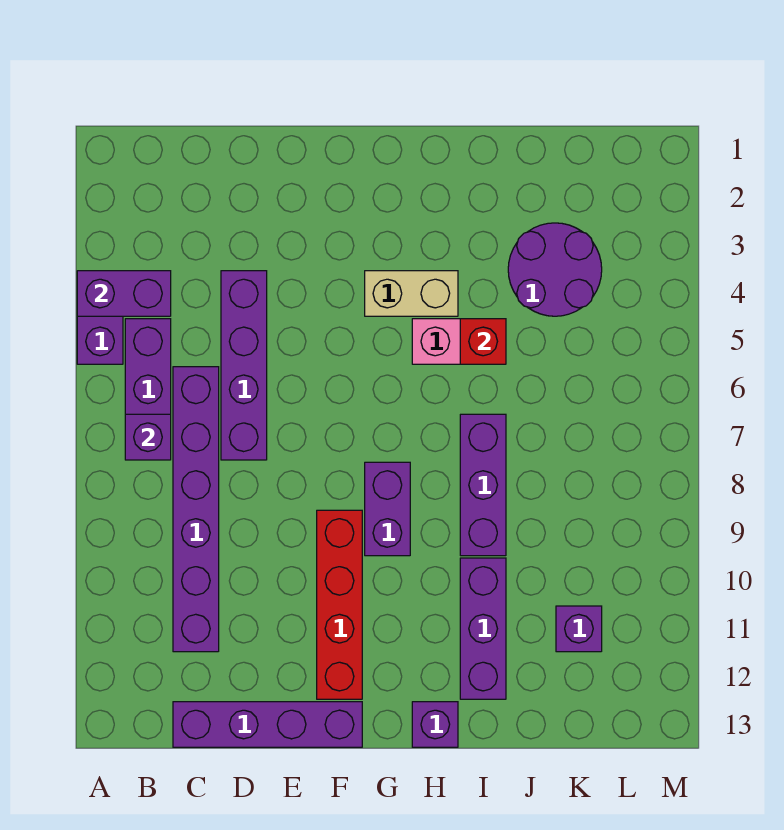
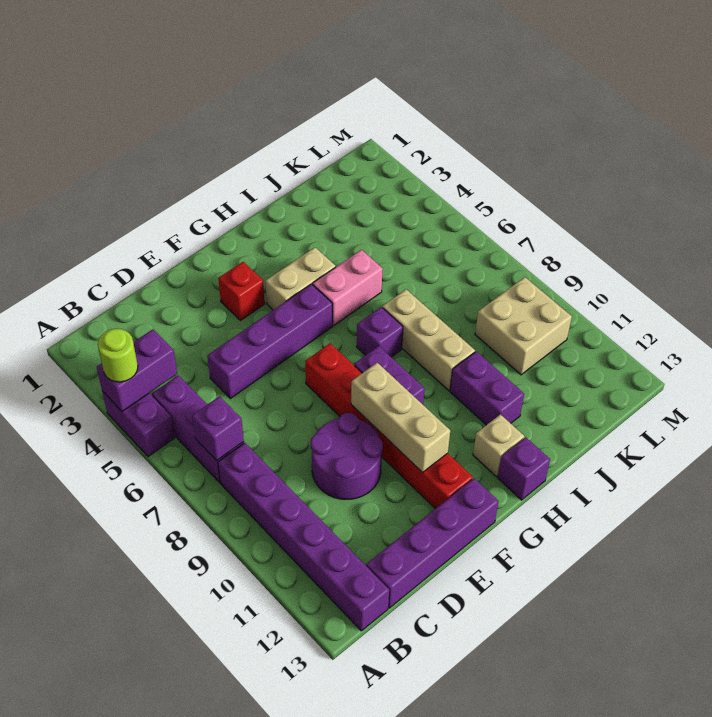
none -> lime 1x1 round brick [98,329,138,382]
purple 1x6 brick [173,367,219,652] -> purple 1x6 brick moved to [218,443,389,631]
purple 1x4 brick [221,271,267,460] -> purple 1x4 brick turned to [207,284,332,398]
red 1x4 brick [317,510,362,699] -> red 1x6 brick [305,343,473,509]
none -> tan 1x3 brick [351,363,450,473]
none -> tan 1x1 brick [473,414,524,477]
red 1x1 brick [460,319,506,364] -> red 1x1 brick moved to [218,262,265,321]
purple 1x3 brick [460,414,506,556] -> tan 1x3 brick [382,289,475,391]
purple 1x3 brick [460,558,506,699] -> purple 1x2 brick [450,351,524,425]
purple 2x2 round brick [508,223,602,316] -> purple 2x2 round brick moved to [311,413,383,499]
none -> tan 2x2 brick [475,277,572,375]
purple 1x1 brick [556,606,602,652] -> purple 1x1 brick moved to [357,307,403,357]

